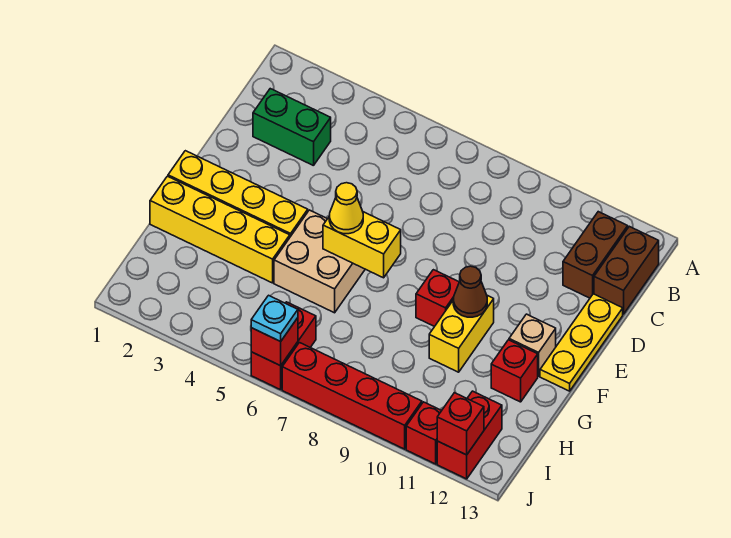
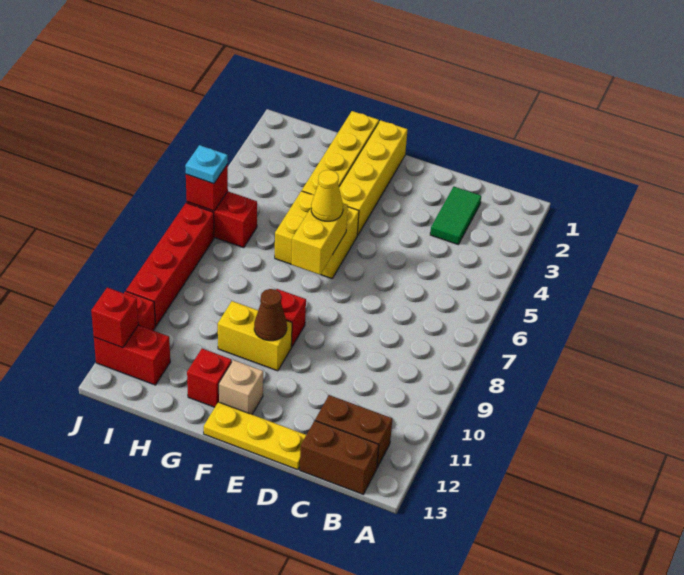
green 1x2 brick [253,89,331,166] -> green 1x2 tile [430,187,481,244]
tan 2x2 brick [274,210,365,313] -> yellow 2x2 brick [275,191,359,279]

